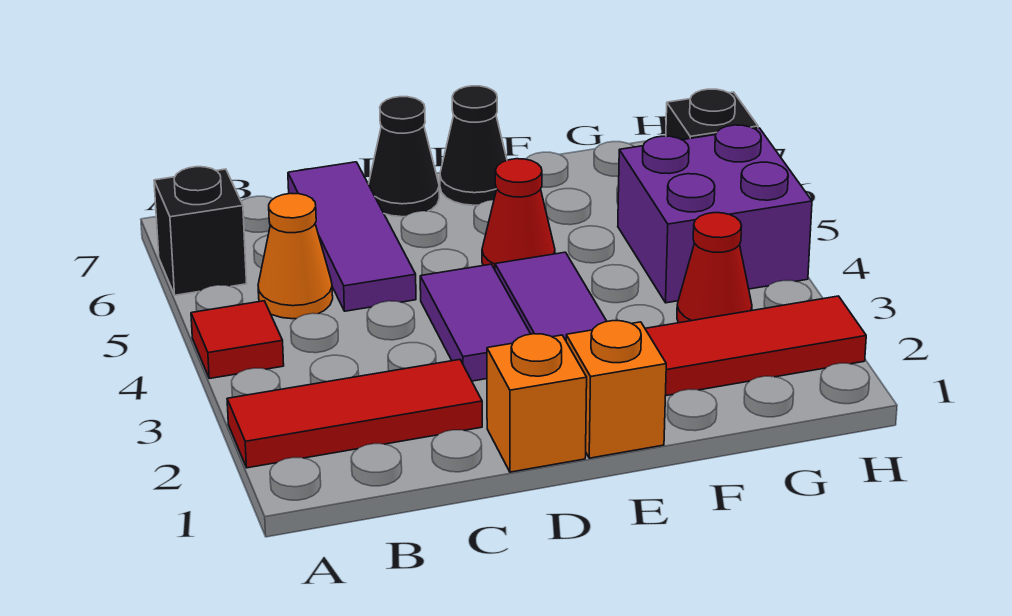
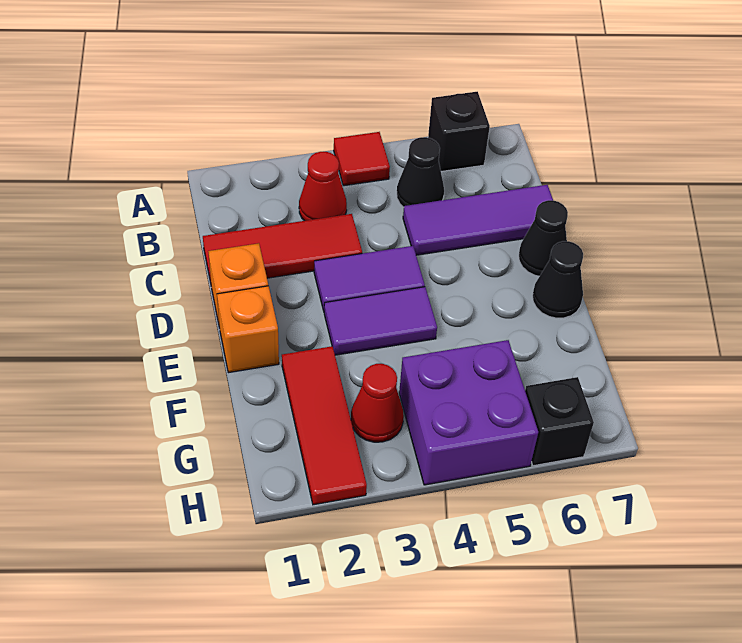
red 1x3 tile [227,360,482,468] -> red 1x3 tile turned to [203,214,362,283]
orange 1x1 cone [258,193,333,319] -> black 1x1 cone [397,137,444,207]
red 1x1 cone [482,159,555,269] -> red 1x1 cone moved to [299,152,347,221]

